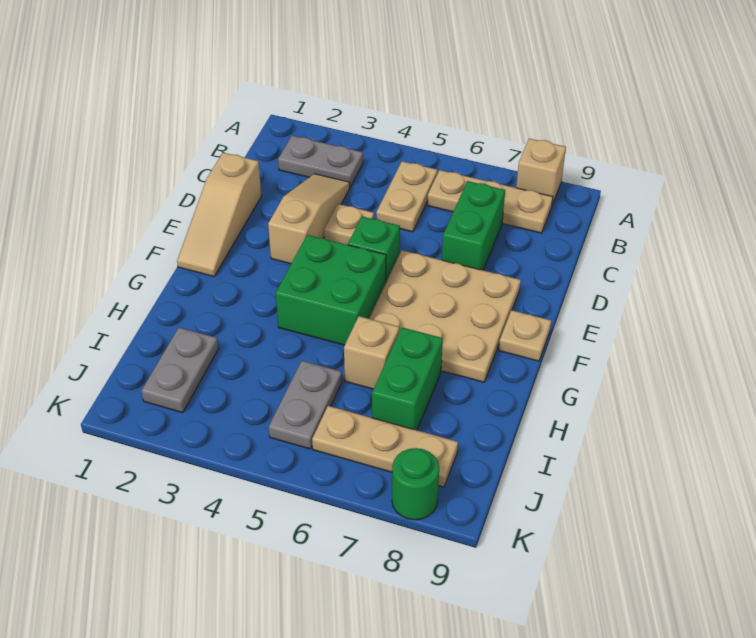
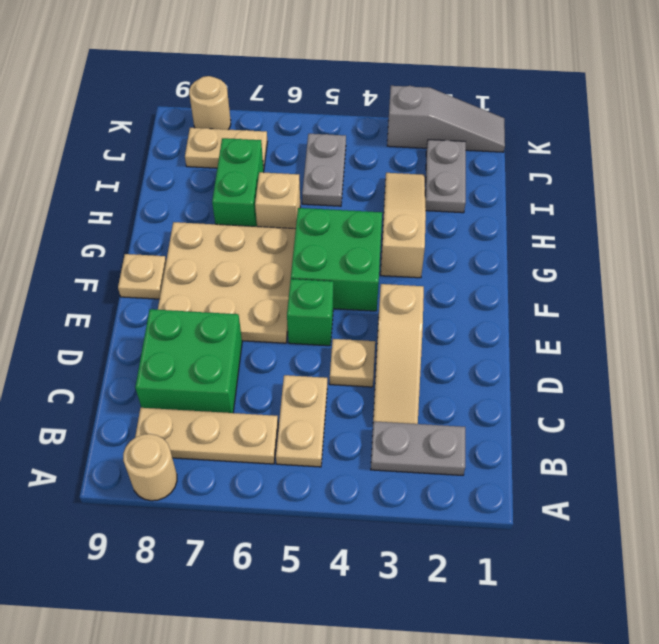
tan 1x1 brick [516,139,566,205] -> tan 1x1 round brick [123,434,177,501]
green 1x2 brick [442,181,505,270] -> green 2x2 brick [135,309,242,413]
tan 1x3 slope [177,153,262,276] -> tan 1x3 slope moved to [381,173,426,278]
tan 1x3 plate [312,406,458,487] -> tan 1x2 plate [185,128,268,169]
none -> grey 1x3 slope [387,86,505,152]
green 1x1 round brick [392,448,439,520] -> tan 1x1 round brick [189,76,231,130]

